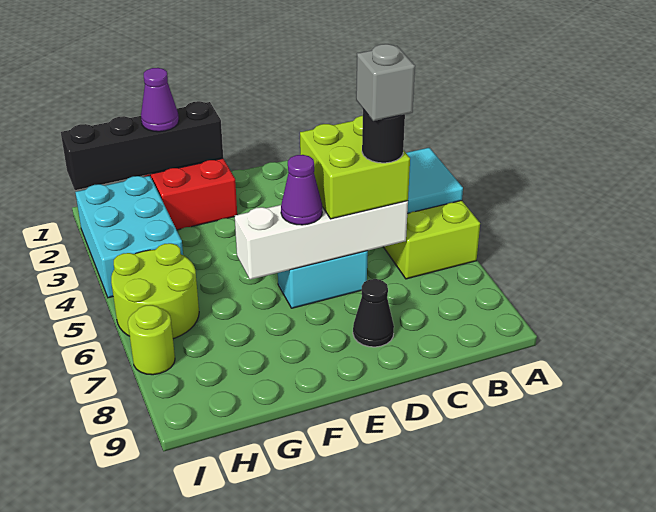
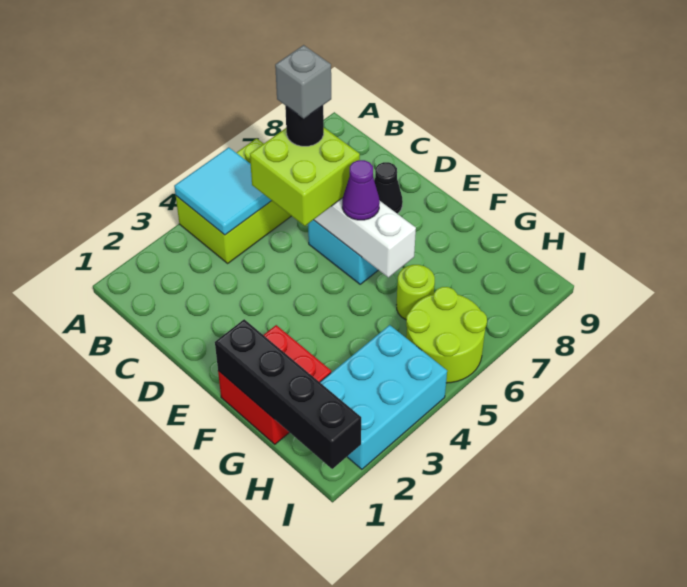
purple 1x1 cone [141,68,179,132] -> none
lime 1x1 round brick [128,305,175,375] -> lime 1x1 round brick moved to [397,265,435,319]

